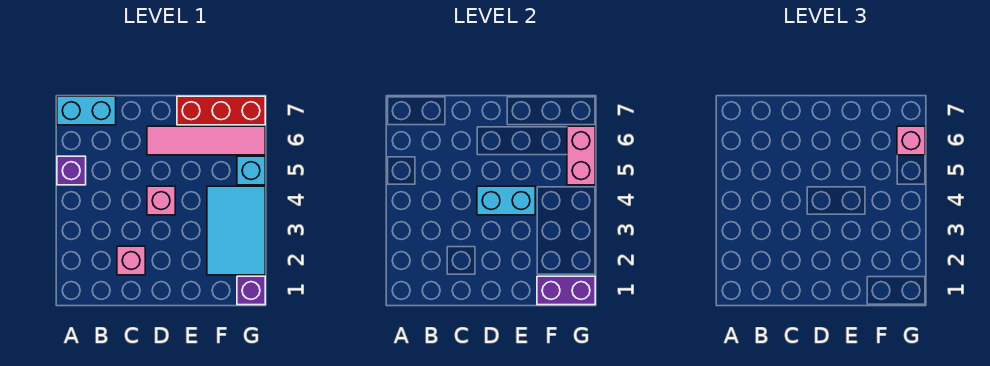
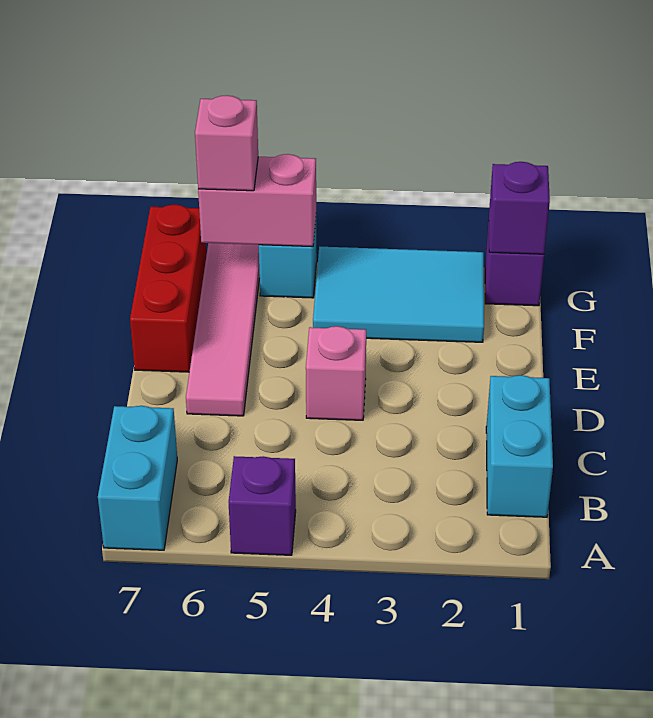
pink 1x1 brick [117,246,145,275] -> none
cyan 1x2 brick [477,186,535,215] -> cyan 1x2 brick moved to [486,375,553,517]
purple 1x2 brick [537,276,595,305] -> purple 1x1 brick [489,162,550,254]

